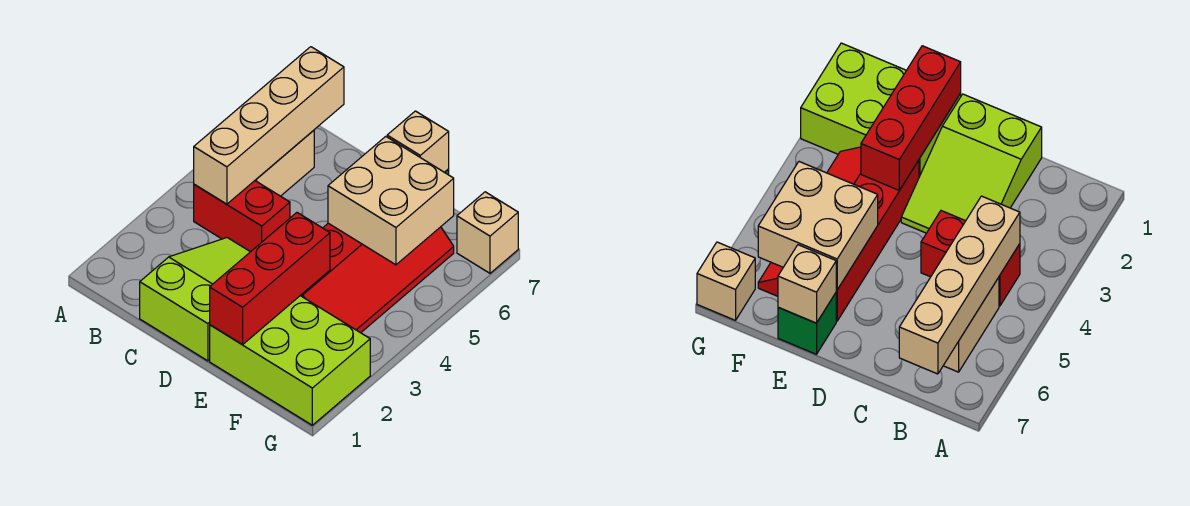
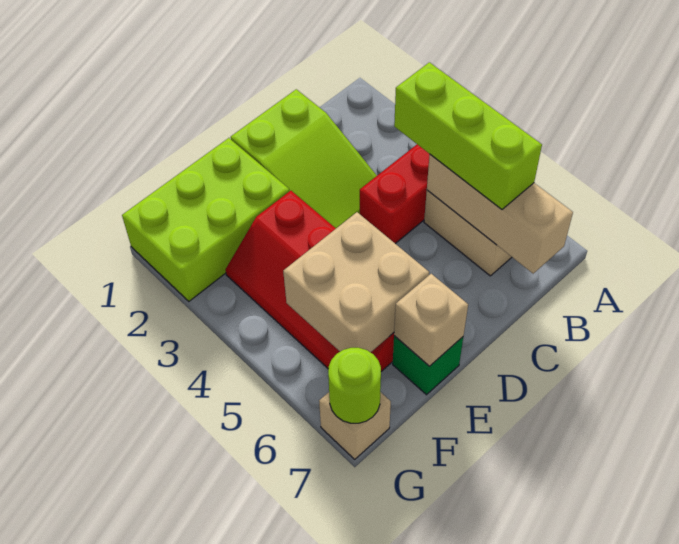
tan 1x4 brick [194,47,344,204] -> tan 1x3 brick [427,155,573,274]
none -> lime 1x3 brick [394,62,542,209]
red 1x3 brick [210,213,330,345] -> none
none -> lime 1x1 round brick [328,348,381,423]

